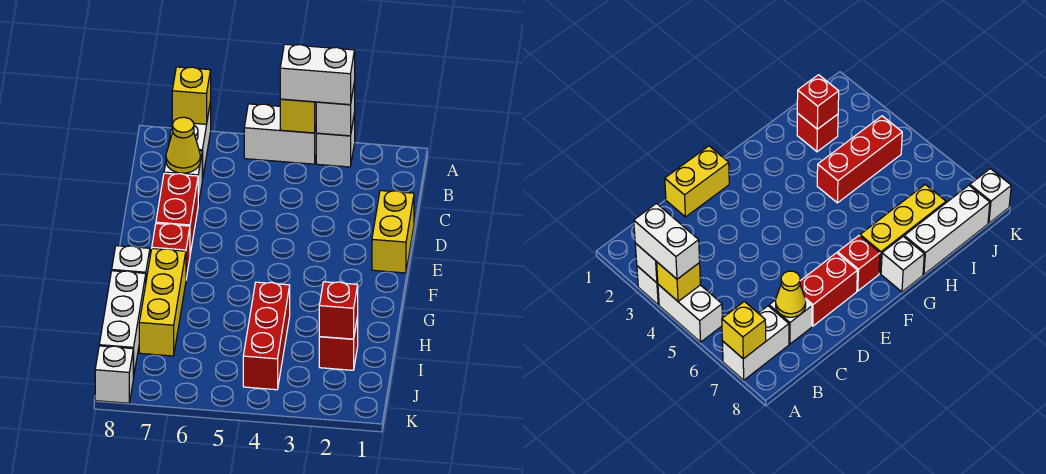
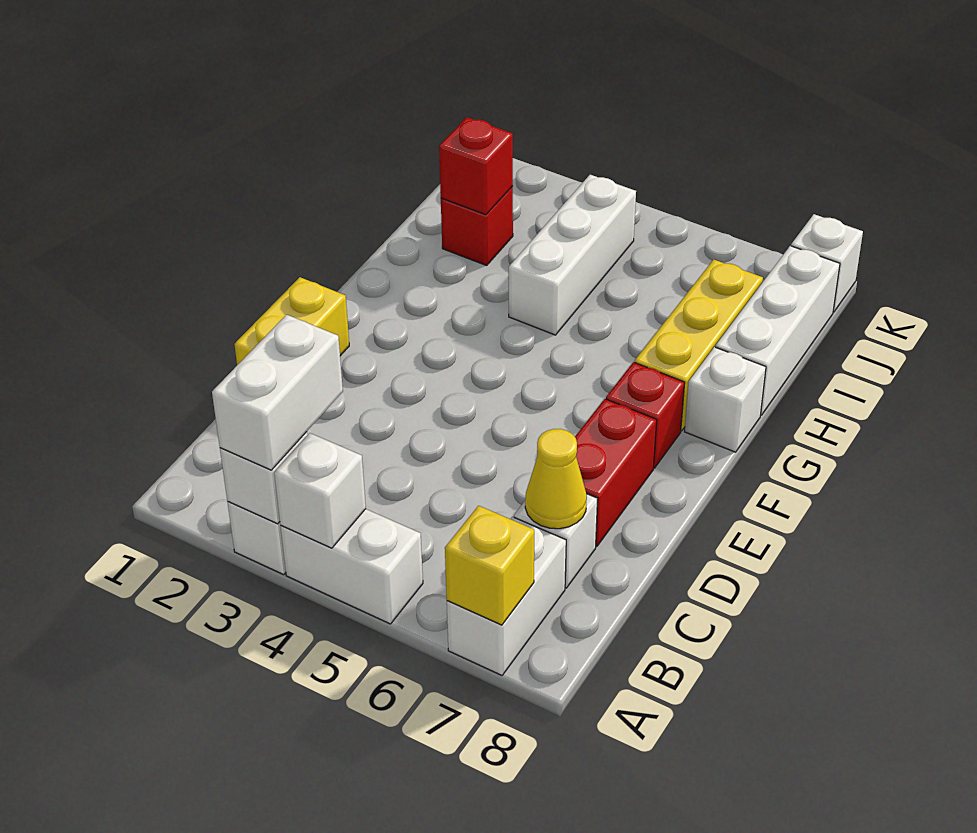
white 1x2 brick [280,44,355,105] -> white 1x2 brick turned to [212,315,343,470]
yellow 1x1 brick [280,99,316,133] -> white 1x1 brick [274,433,366,548]
red 1x3 brick [243,282,290,390] -> white 1x3 brick [509,175,636,335]

